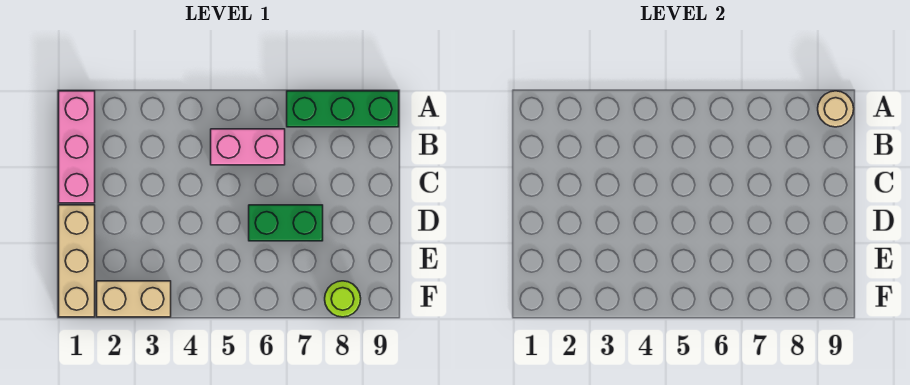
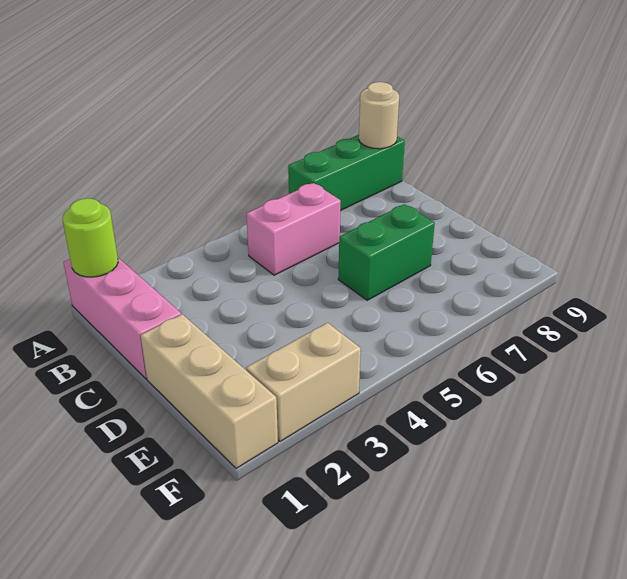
lime 1x1 round brick [325,281,361,317] -> lime 1x1 round brick moved to [63,198,118,277]

